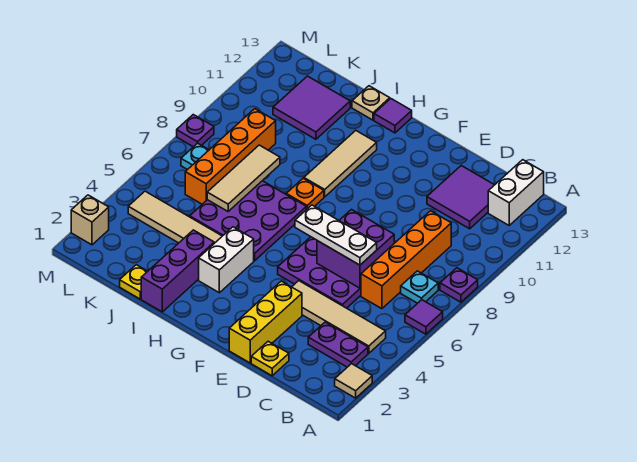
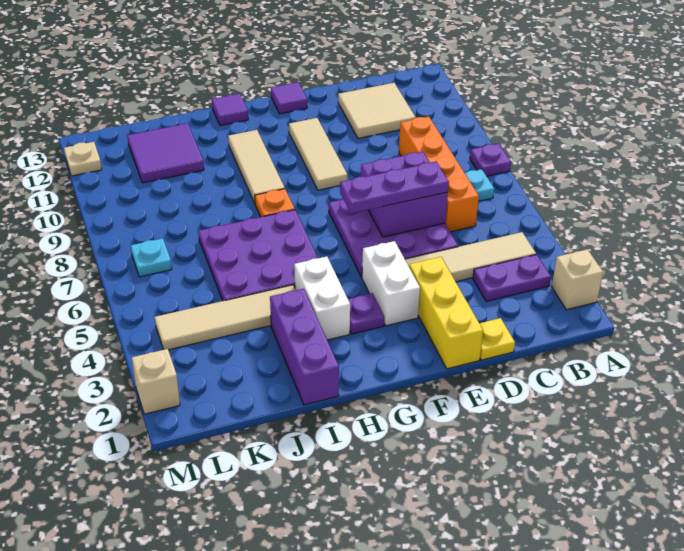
tan 1x1 tile [335,364,372,398] -> tan 1x1 brick [552,249,603,310]
purple 1x1 tile [405,300,443,334] -> purple 1x1 tile moved to [271,82,307,114]
white 1x2 brick [488,160,544,225] -> white 1x2 brick moved to [362,241,420,326]
purple 2x2 tile [427,166,494,229] -> tan 2x2 tile [338,83,416,138]
white 1x3 plate [295,205,377,265] -> purple 1x3 plate [340,162,449,213]
tan 1x1 plate [352,86,390,120] -> tan 1x1 plate moved to [64,142,102,176]
yellow 1x1 plate [120,265,148,299] -> none
tan 1x3 tile [207,145,280,211] -> tan 1x3 tile moved to [289,118,347,190]
orange 1x4 brick [185,109,276,204] -> none
purple 1x1 plate [177,115,214,147] -> purple 1x1 plate moved to [348,293,384,334]

